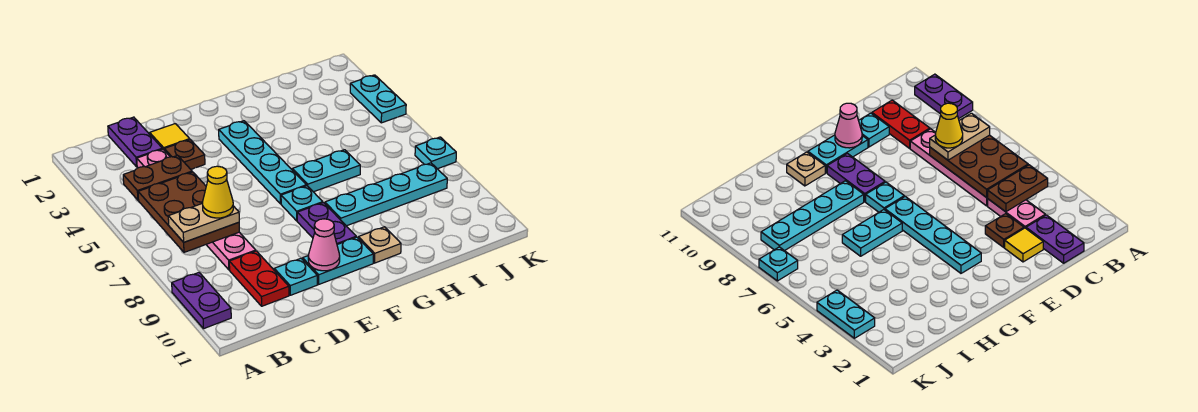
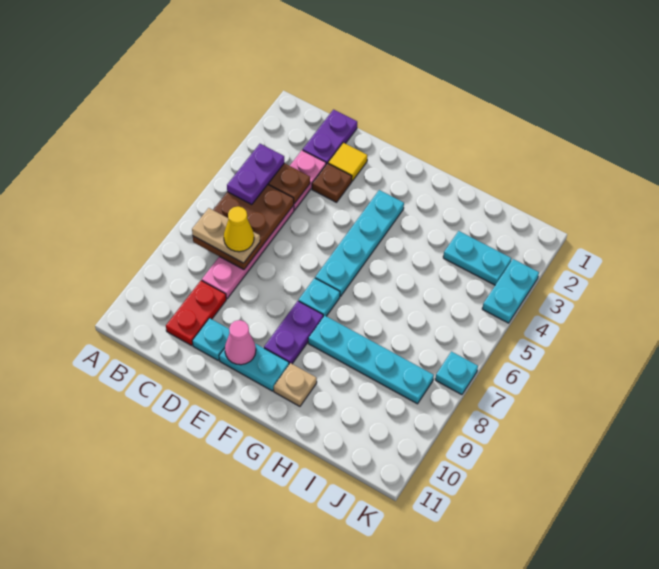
purple 1x2 plate [172,273,231,329] -> purple 1x2 plate moved to [227,144,284,205]
cyan 1x2 plate [292,150,360,192] -> cyan 1x2 plate moved to [443,231,511,285]

